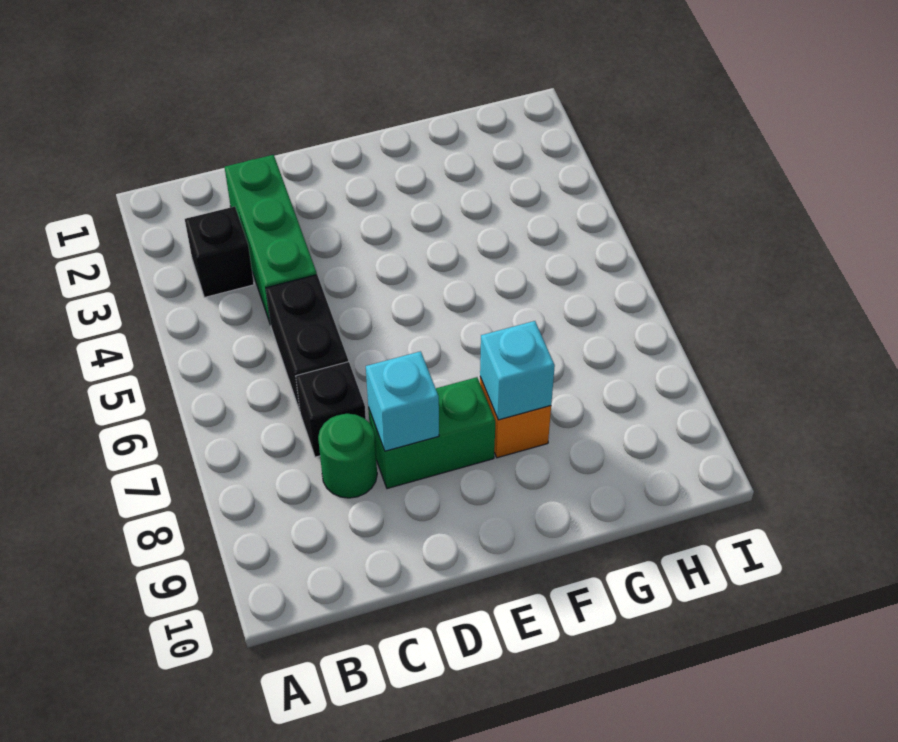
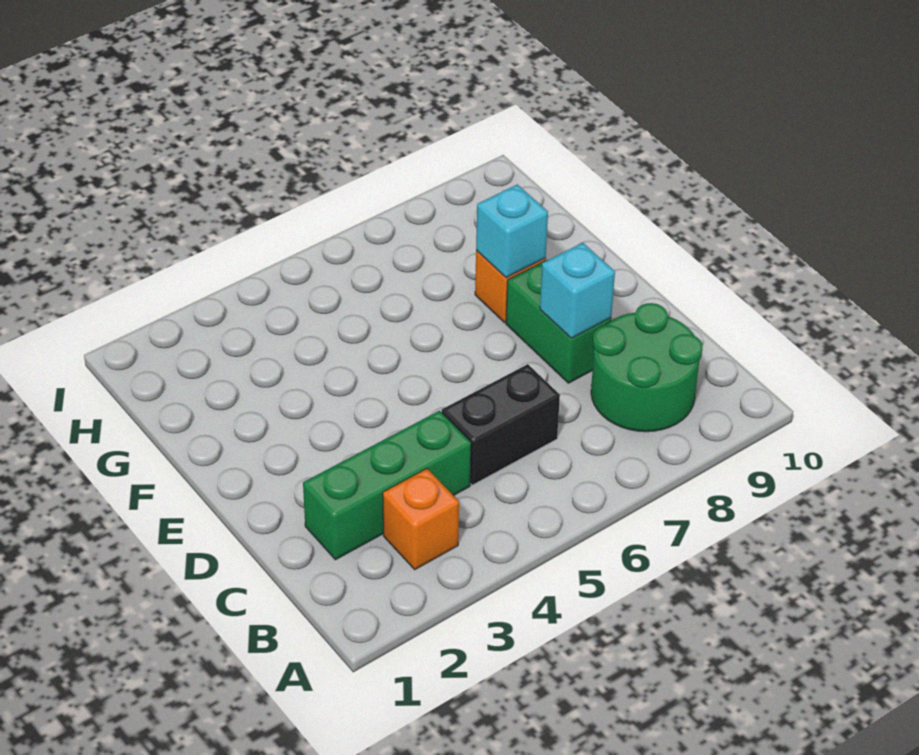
black 1x1 brick [185,206,254,297] -> orange 1x1 brick [383,469,459,570]
black 1x1 brick [296,362,366,457] -> none
green 1x1 round brick [318,414,377,498] -> green 2x2 round brick [591,303,702,432]

